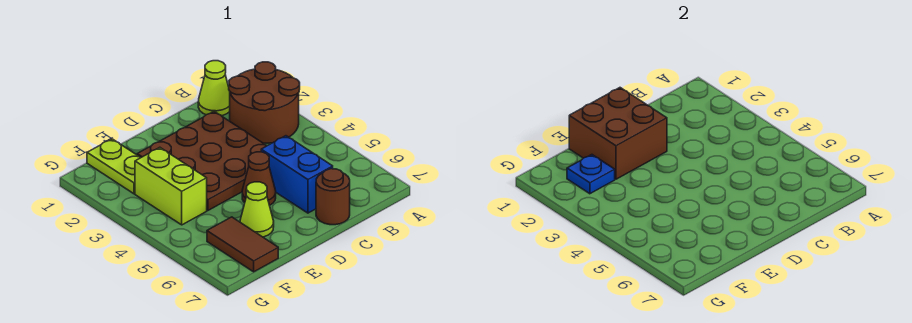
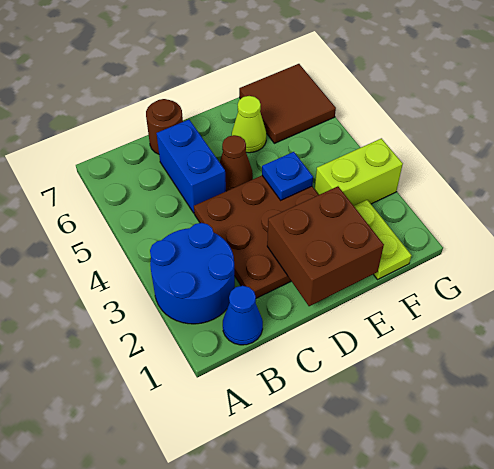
brown 2x2 round brick [229,62,300,143] -> blue 2x2 round brick [150,223,235,324]
lime 1x1 cone [198,61,230,116] -> blue 1x1 cone [223,286,263,345]
blue 1x1 plate [567,155,615,194] -> blue 1x1 plate moved to [262,152,313,200]
lime 1x2 brick [135,147,207,225] -> lime 1x2 brick turned to [315,138,403,206]
brown 1x2 tile [207,217,278,272] -> brown 2x2 tile [239,64,336,143]

